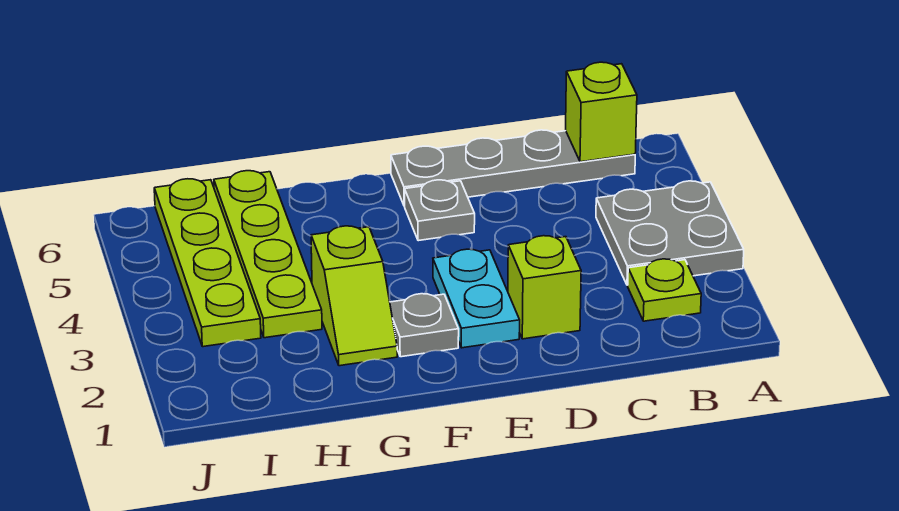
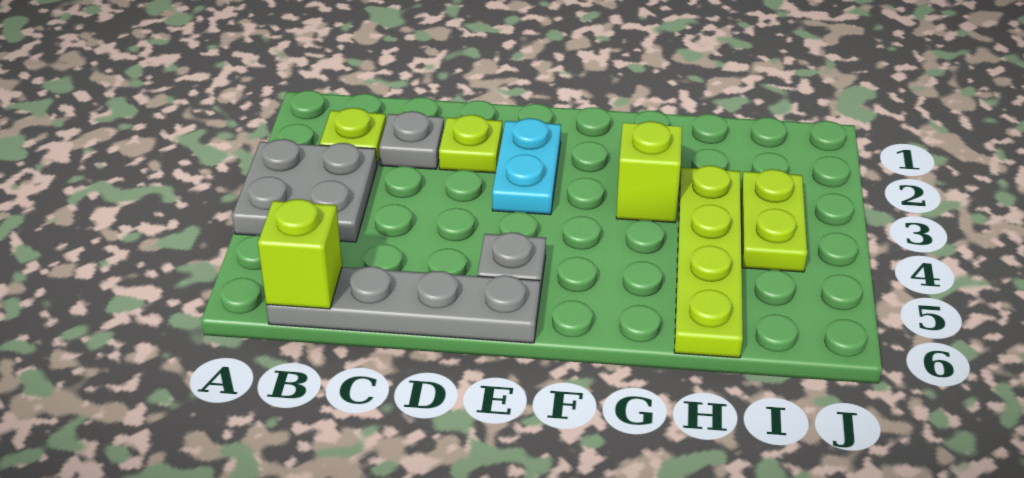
lime 1x1 brick [508,236,581,339] -> lime 1x1 plate [439,115,502,173]
grey 1x1 plate [390,294,459,357] -> grey 1x1 plate moved to [379,111,444,169]
lime 1x4 plate [154,179,261,347] -> lime 1x2 plate [741,169,807,272]

